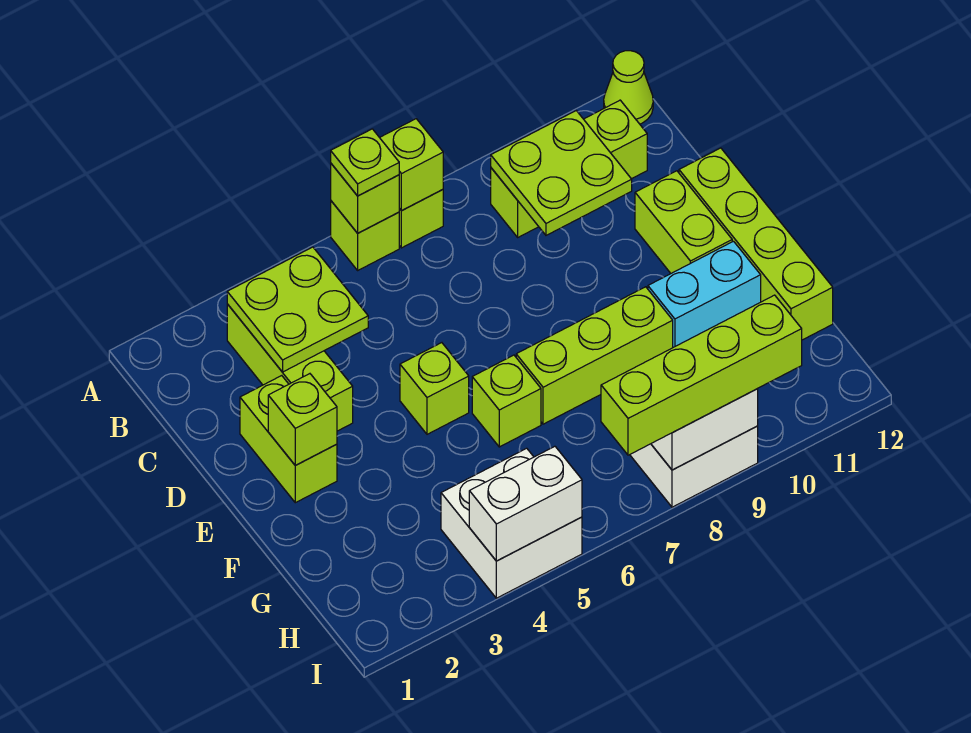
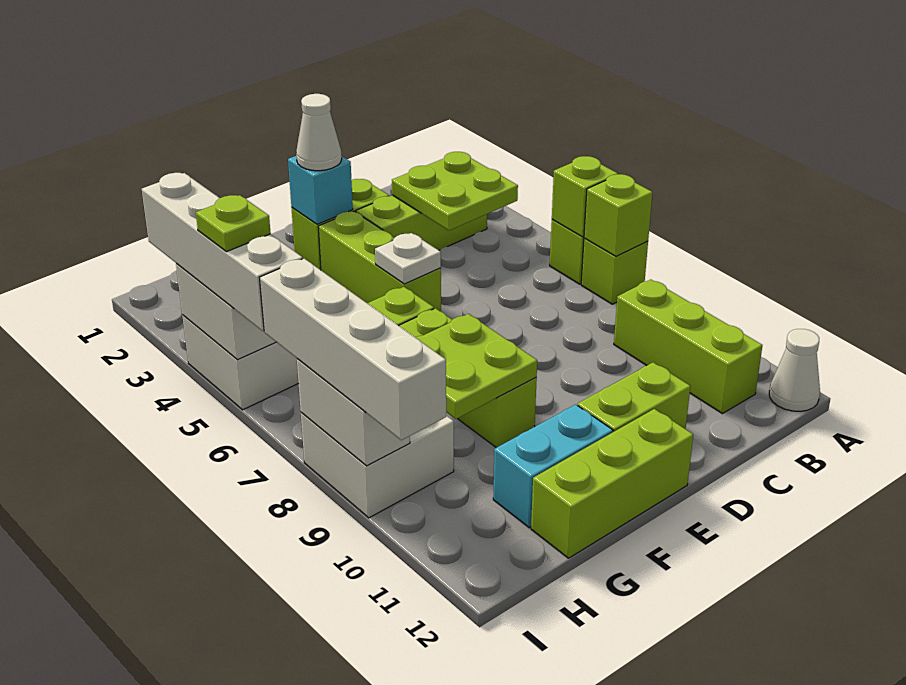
lime 1x1 plate [331,129,399,196] -> lime 1x1 plate moved to [196,195,271,252]
lime 1x1 cone [604,51,653,124] -> white 1x1 cone [769,329,820,411]
lime 2x2 plate [491,111,632,235] -> lime 2x2 plate moved to [415,314,537,419]
lime 1x4 brick [679,148,833,340] -> lime 1x3 brick [531,409,693,558]
lime 1x1 brick [268,374,337,465] -> cyan 1x1 brick [288,156,353,224]
none -> white 1x1 cone [296,94,342,171]
lime 1x1 brick [400,343,469,434] -> lime 1x3 brick [318,211,441,311]
none -> white 1x1 plate [375,233,441,284]
cyan 1x2 brick [648,241,761,347] -> cyan 1x2 brick turned to [493,405,613,528]
none -> white 1x4 brick [142,173,303,331]
lime 1x4 brick [601,295,802,455] -> white 1x4 brick [260,259,446,440]

